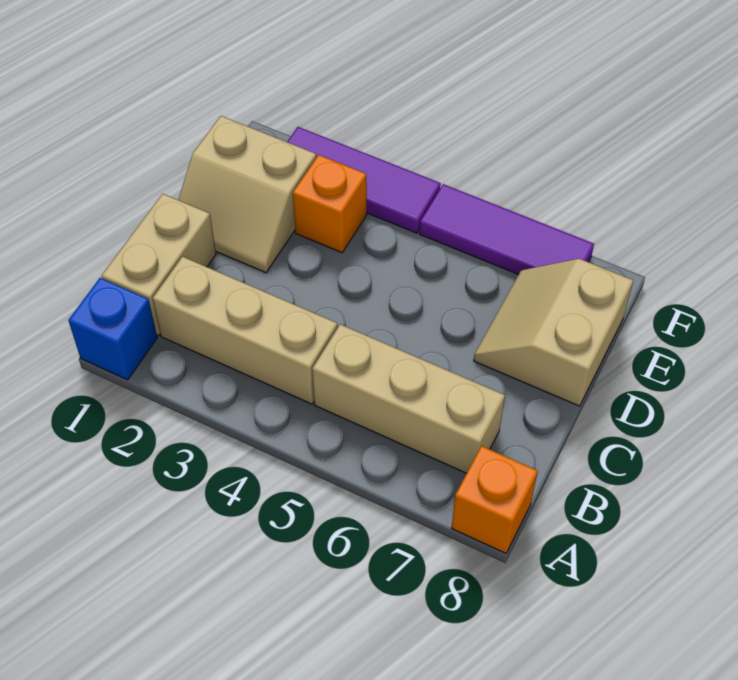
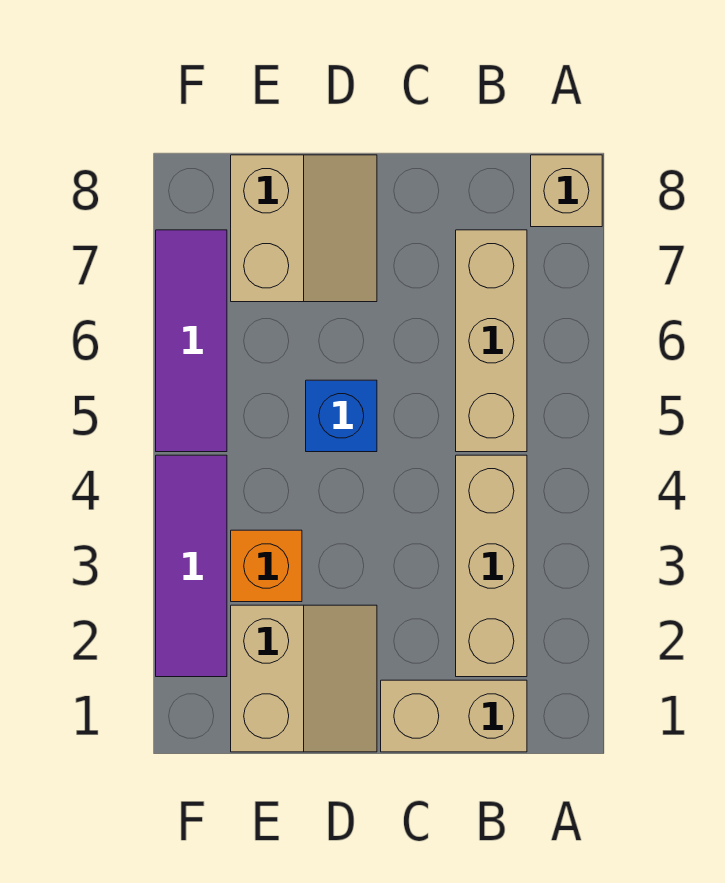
blue 1x1 brick [68,278,157,380] -> blue 1x1 brick moved to [306,380,377,452]
orange 1x1 brick [452,446,538,553] -> tan 1x1 brick [531,155,602,227]
tan 2x2 slope [474,259,633,406] -> tan 2x2 slope turned to [231,155,377,302]

